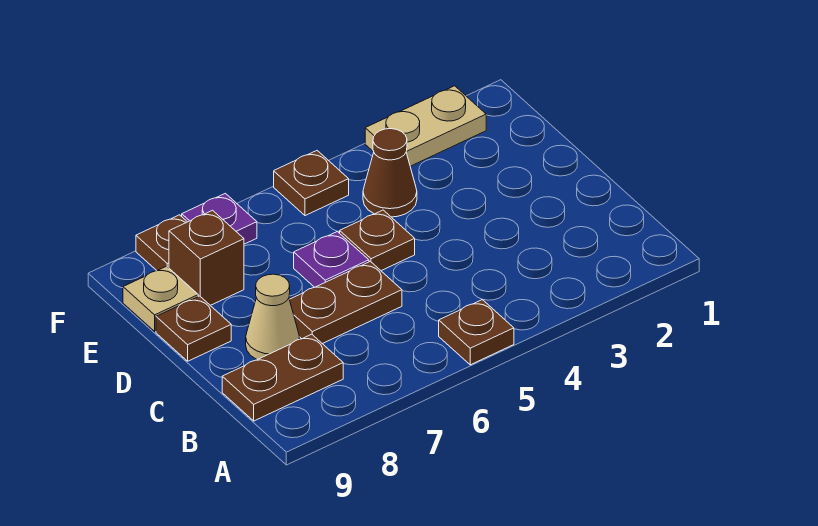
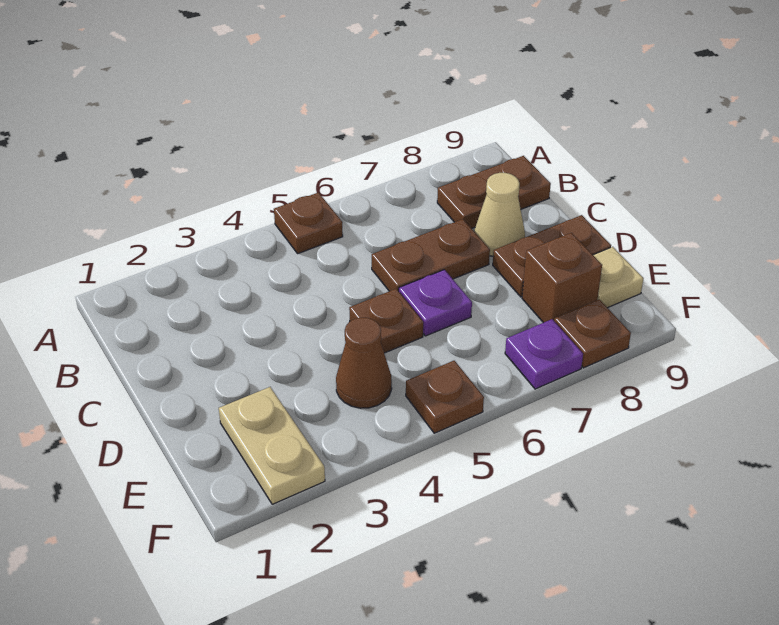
brown 1x1 plate [156,296,231,361] -> brown 1x2 plate [493,215,611,297]
tan 1x2 plate [365,86,486,166] -> tan 1x2 plate turned to [219,387,325,504]

